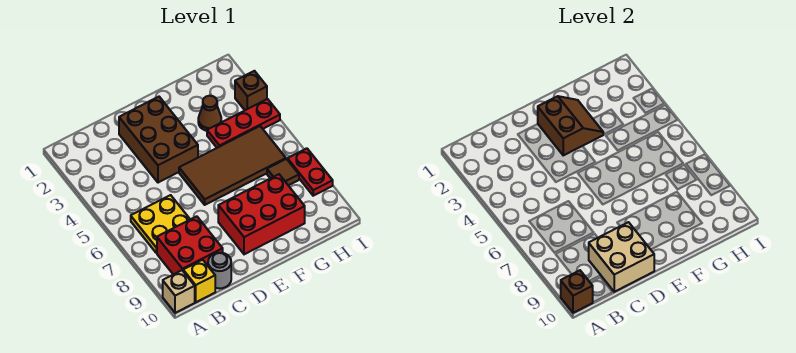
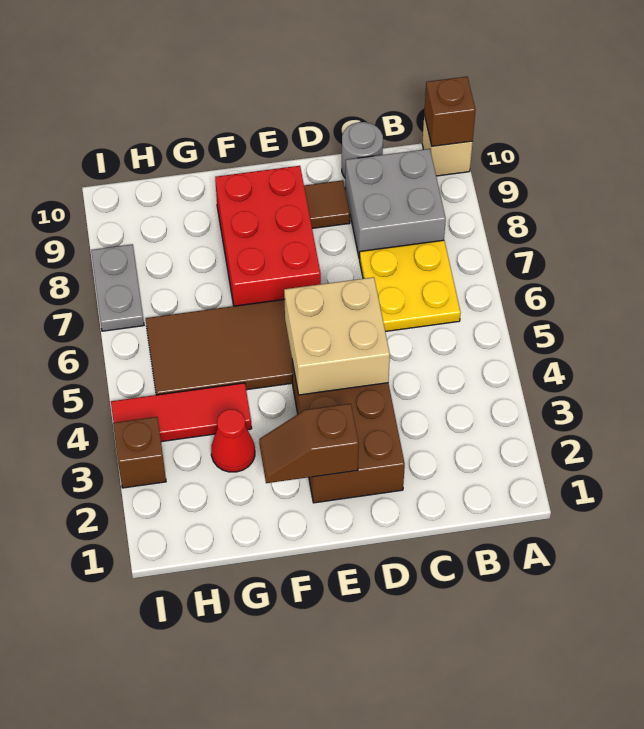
red 2x2 brick [157,216,223,275] -> grey 2x2 brick [345,149,446,259]
yellow 1x1 brick [183,260,215,302] -> none
tan 2x2 brick [589,222,654,292] -> tan 2x2 brick moved to [284,277,390,395]
brown 2x2 slope [538,96,603,155] -> brown 1x2 slope [259,404,359,483]
red 2x3 brick [218,174,305,254] -> red 2x3 brick turned to [215,166,321,306]
brown 1x1 cone [198,96,221,131] -> red 1x1 cone [211,409,255,472]
red 1x3 plate [207,99,280,148] -> red 1x3 tile [111,383,252,442]
brown 1x1 tile [267,159,299,185] -> brown 1x1 tile moved to [304,180,350,228]
red 1x2 plate [288,148,333,196] -> grey 1x2 plate [91,244,144,331]

